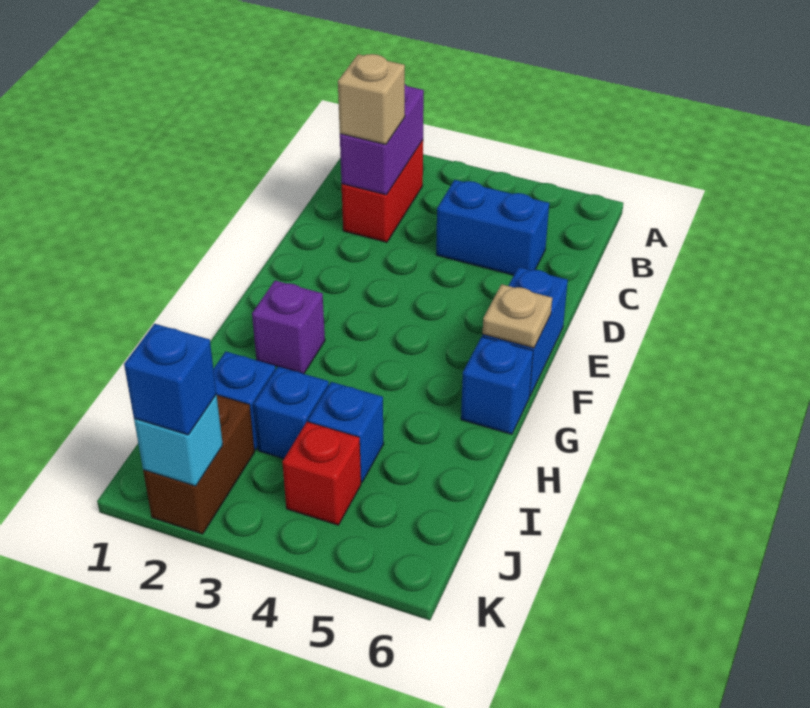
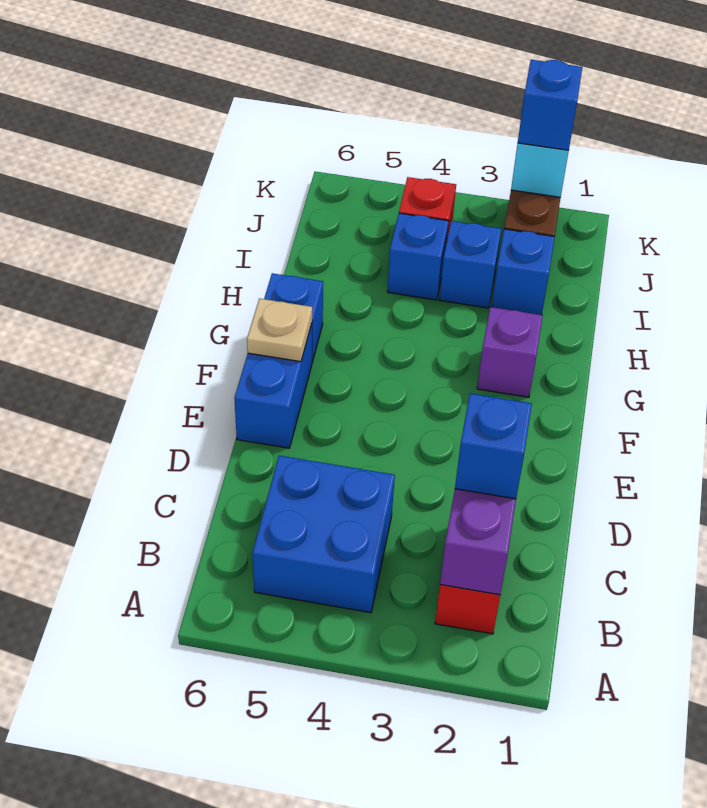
tan 1x1 brick [338,54,405,145] -> blue 1x1 brick [455,393,532,499]
blue 1x2 brick [436,180,549,275] -> blue 2x2 brick [252,456,395,613]

